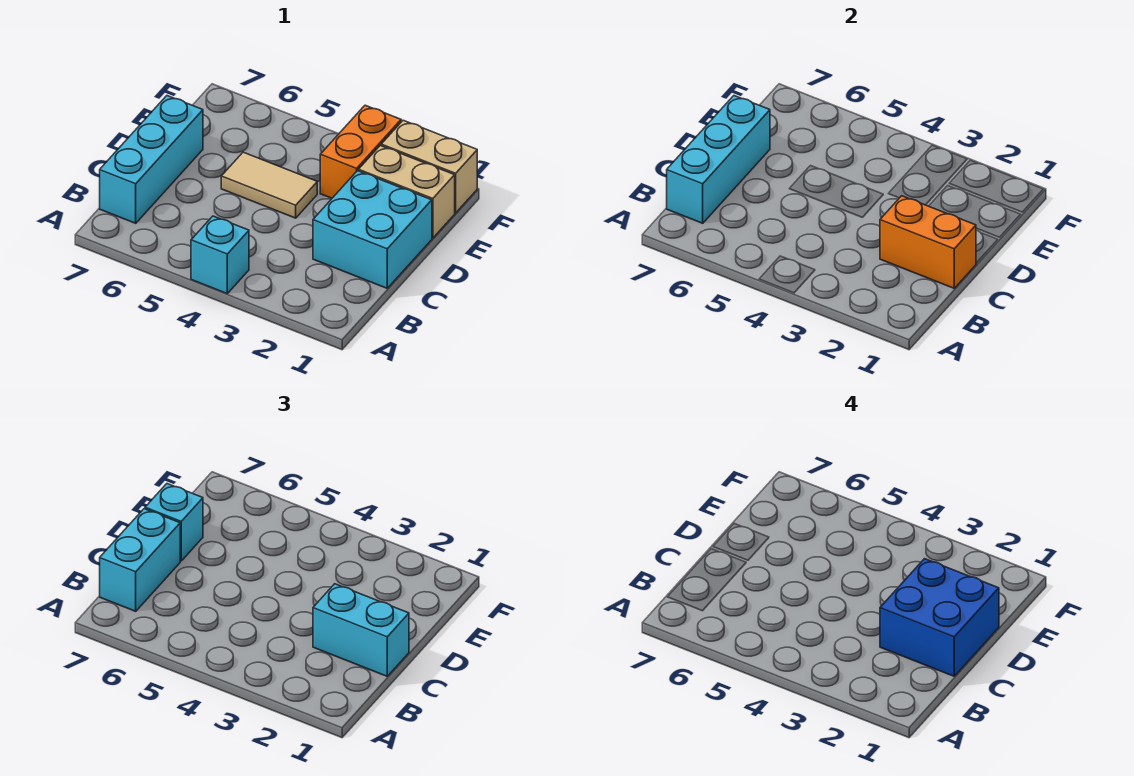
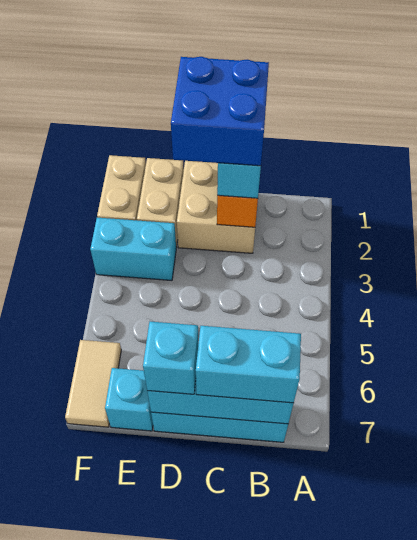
cyan 1x1 brick [191,216,249,293] -> cyan 1x1 brick moved to [105,368,153,431]
cyan 2x2 brick [313,171,432,288] -> tan 2x2 brick [177,161,255,253]
tan 1x2 tile [221,152,317,218] -> tan 1x2 tile moved to [65,340,121,427]
orange 1x2 brick [320,105,401,198] -> cyan 1x2 brick [90,218,176,280]

